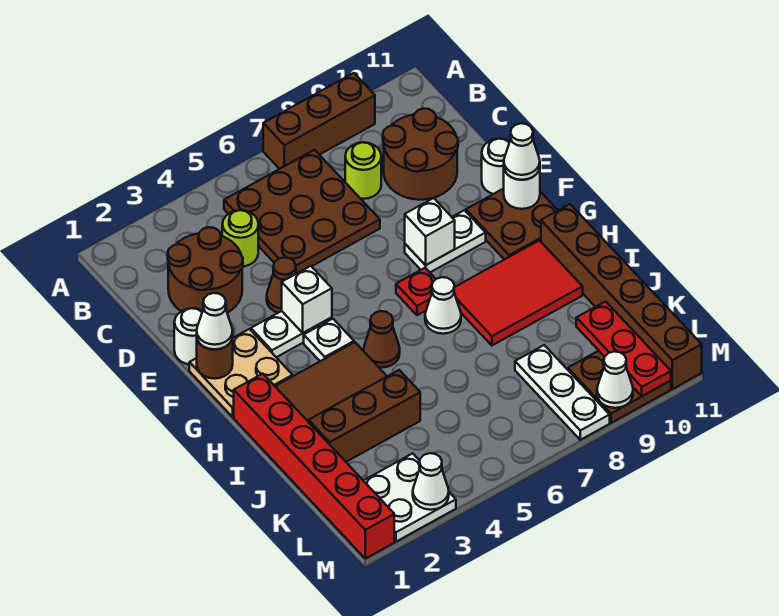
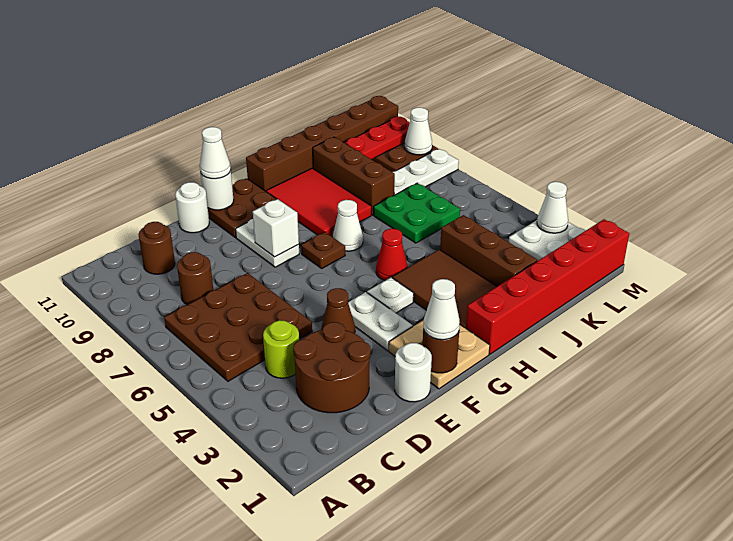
brown 1x3 brick [263,73,375,169] -> brown 1x3 brick moved to [313,137,395,215]
lime 1x1 round brick [345,142,381,199] -> brown 1x1 round brick [177,252,213,305]
brown 2x2 round brick [383,109,458,200] -> brown 1x1 round brick [139,222,175,274]
white 1x1 brick [282,266,332,333] -> none
red 1x1 plate [396,268,436,315] -> brown 1x1 plate [301,232,345,268]
brown 1x1 cone [364,311,400,368] -> red 1x1 cone [376,229,407,281]
none -> green 2x2 plate [374,183,460,243]

